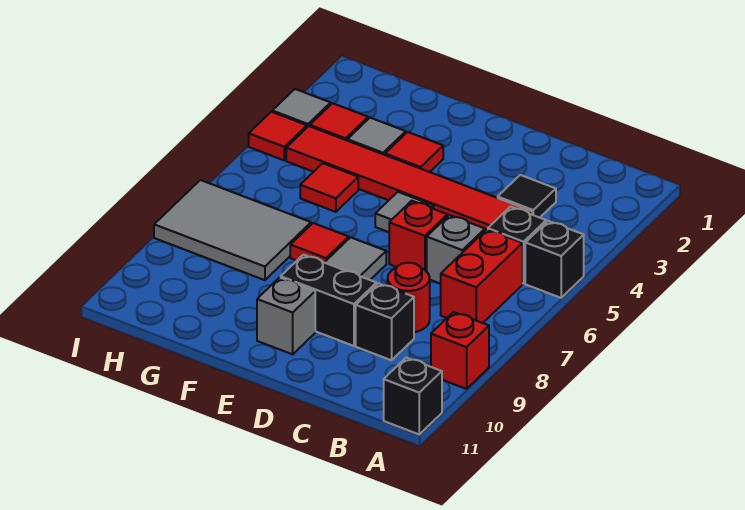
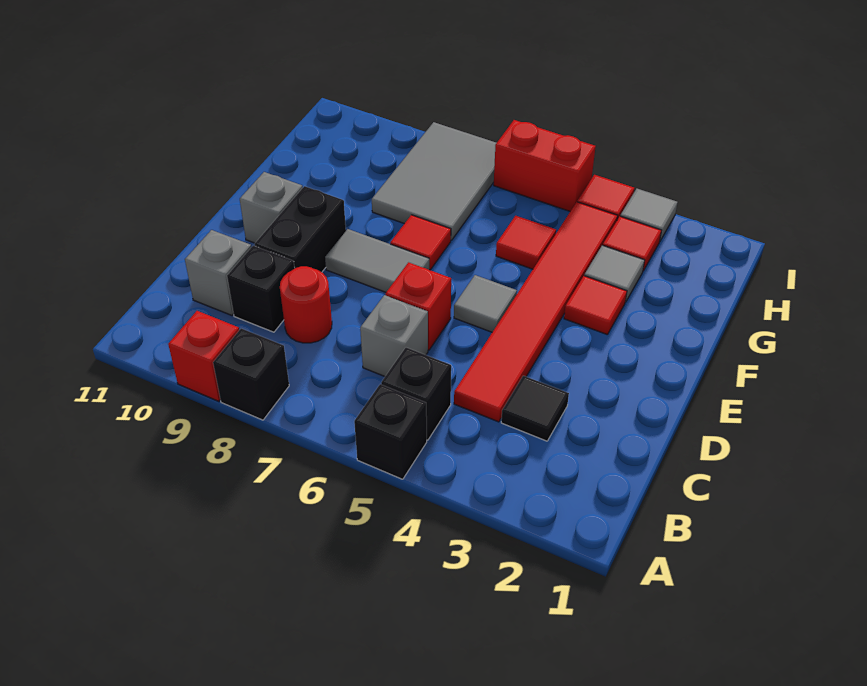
black 1x1 brick [384,358,442,434] -> black 1x1 brick moved to [213,328,289,420]
red 1x2 brick [441,230,523,323] -> red 1x2 brick moved to [494,120,596,211]
none -> grey 1x1 brick [185,230,251,315]

